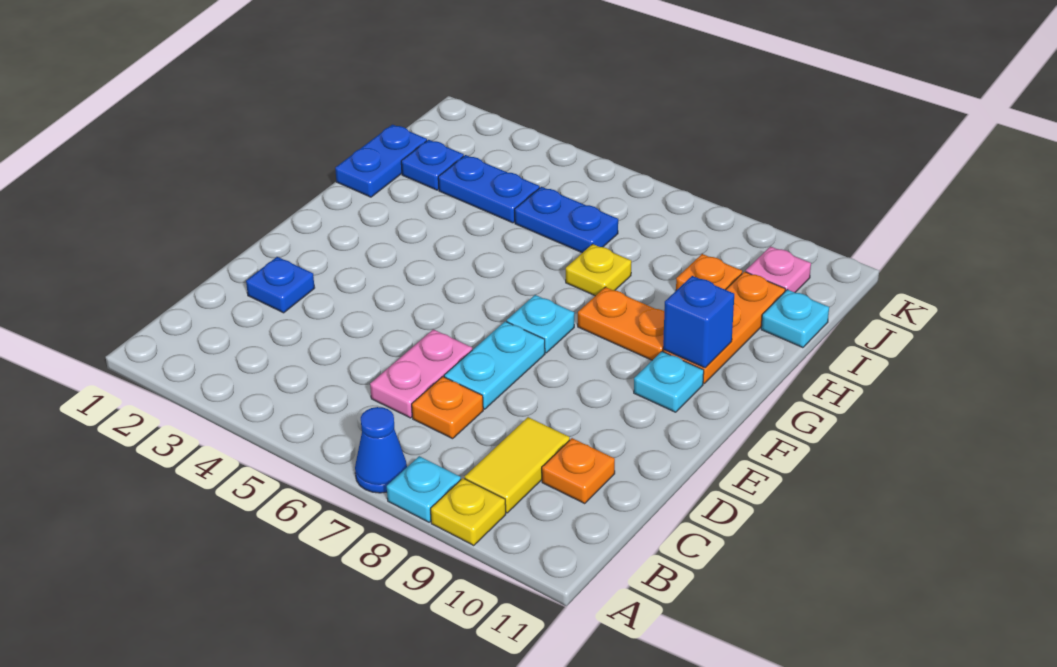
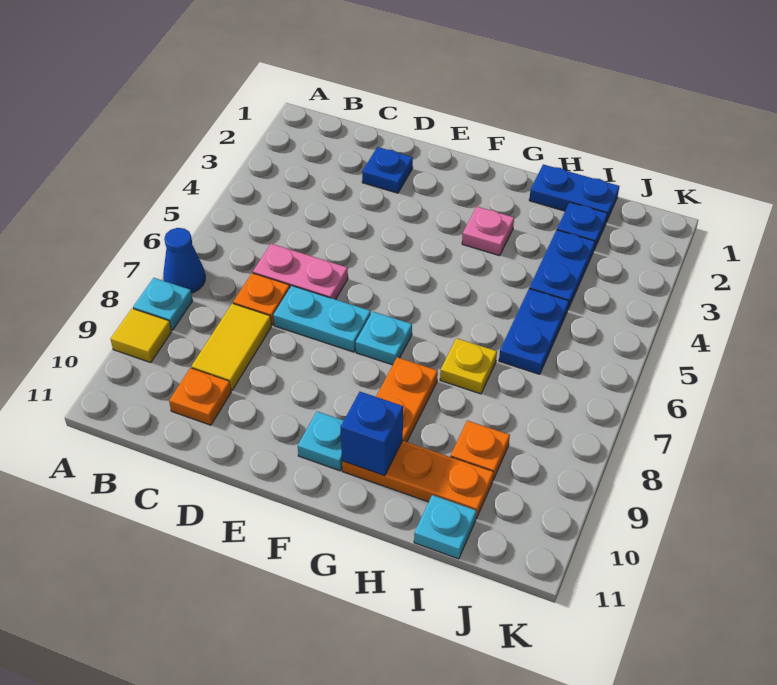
yellow 1x1 plate [431,478,506,546] -> yellow 1x1 tile [111,308,172,363]
yellow 1x2 tile [465,417,570,513] -> yellow 1x2 tile turned to [191,303,271,390]
pink 1x1 plate [746,246,811,293] -> pink 1x1 plate moved to [462,207,514,256]

